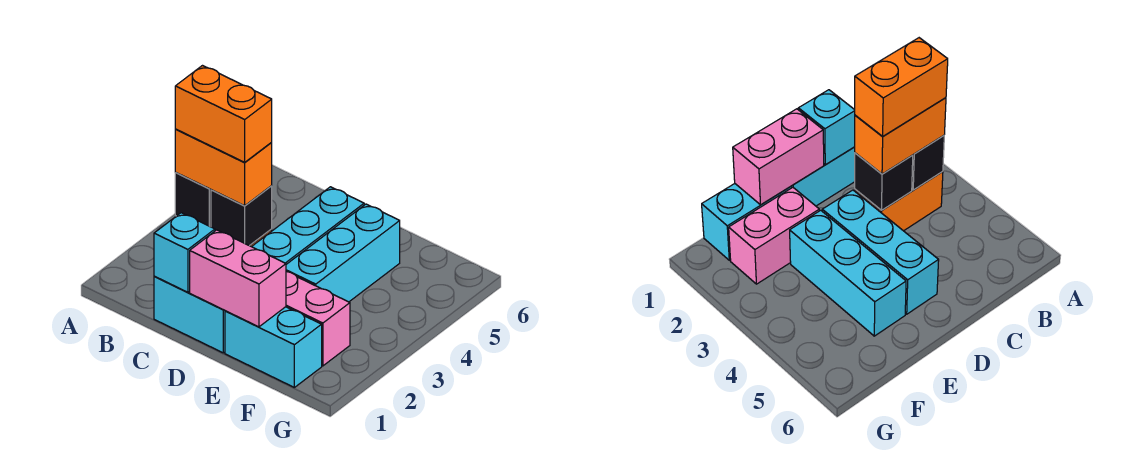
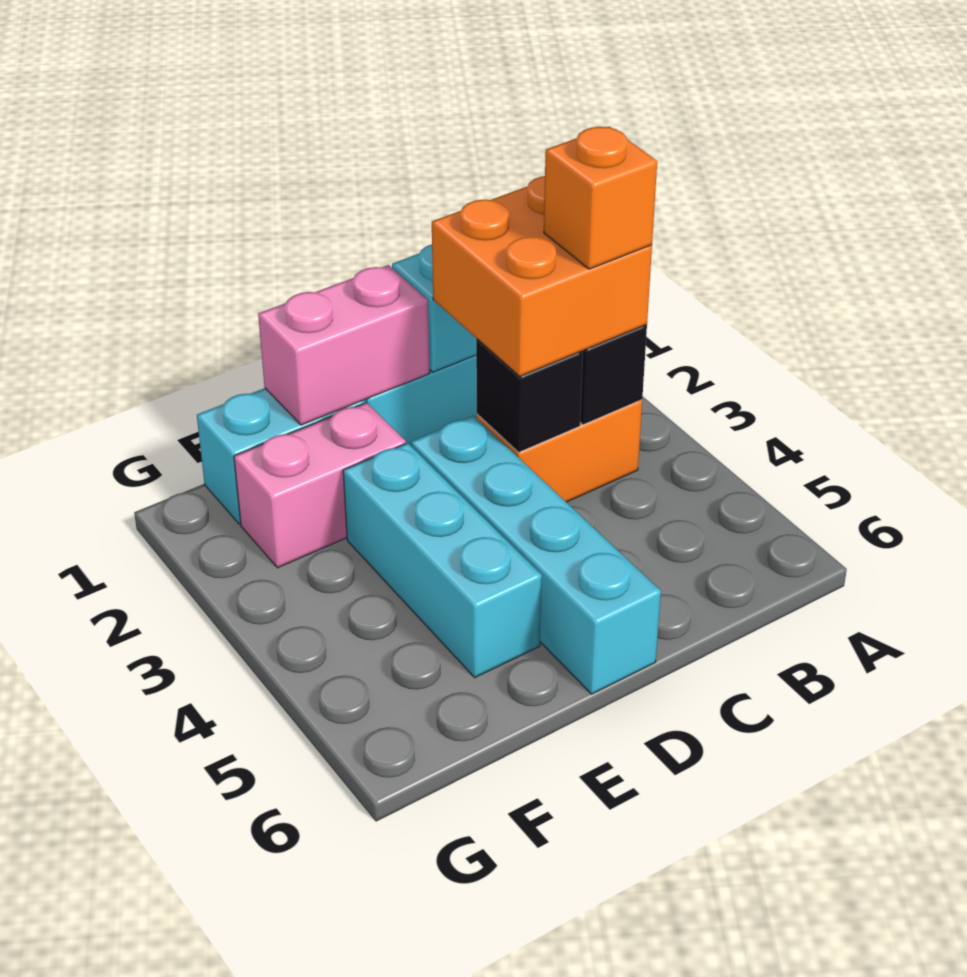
orange 1x2 brick [175,129,272,206] -> orange 2x2 brick [432,176,652,376]
orange 1x2 brick [175,66,272,162] -> orange 1x1 brick [544,127,657,269]
cyan 1x3 brick [252,187,364,264] -> cyan 1x4 brick [411,416,661,694]

